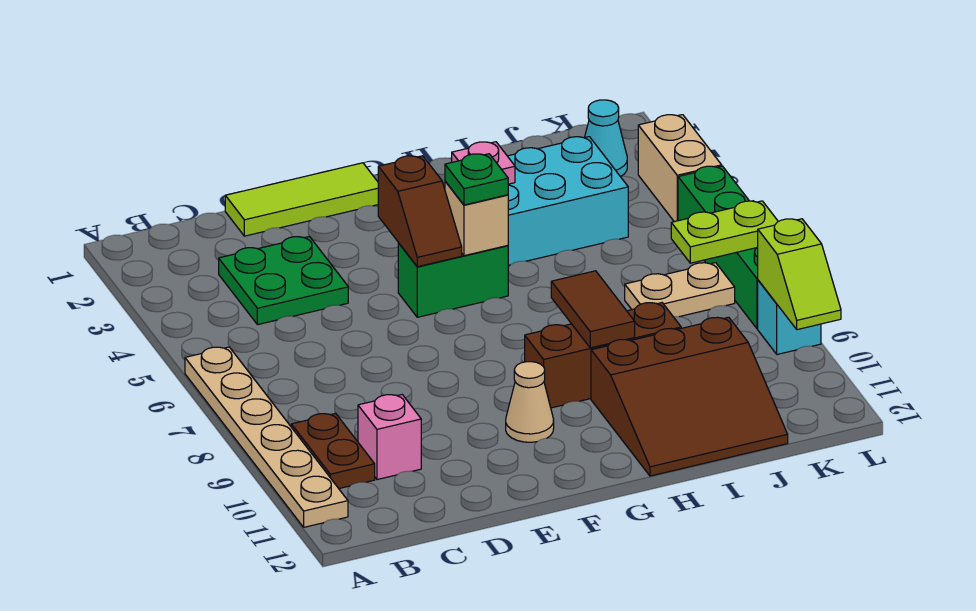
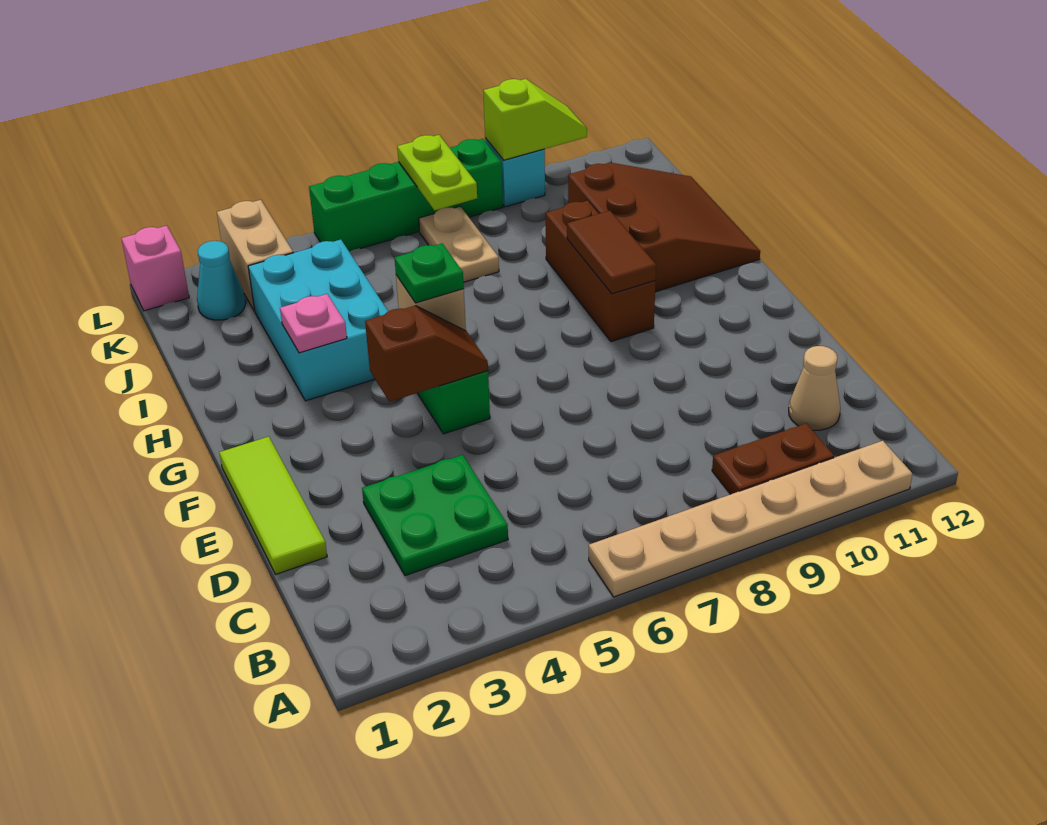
pink 1x1 brick [358,395,421,480] -> pink 1x1 brick moved to [121,226,189,311]
tan 1x1 cone [506,362,554,442] -> tan 1x1 cone moved to [789,346,841,430]
brown 1x2 tile [551,271,635,348] -> brown 1x2 tile turned to [567,211,656,294]
tan 1x2 brick [638,115,722,222] -> tan 1x2 brick turned to [217,200,293,311]

